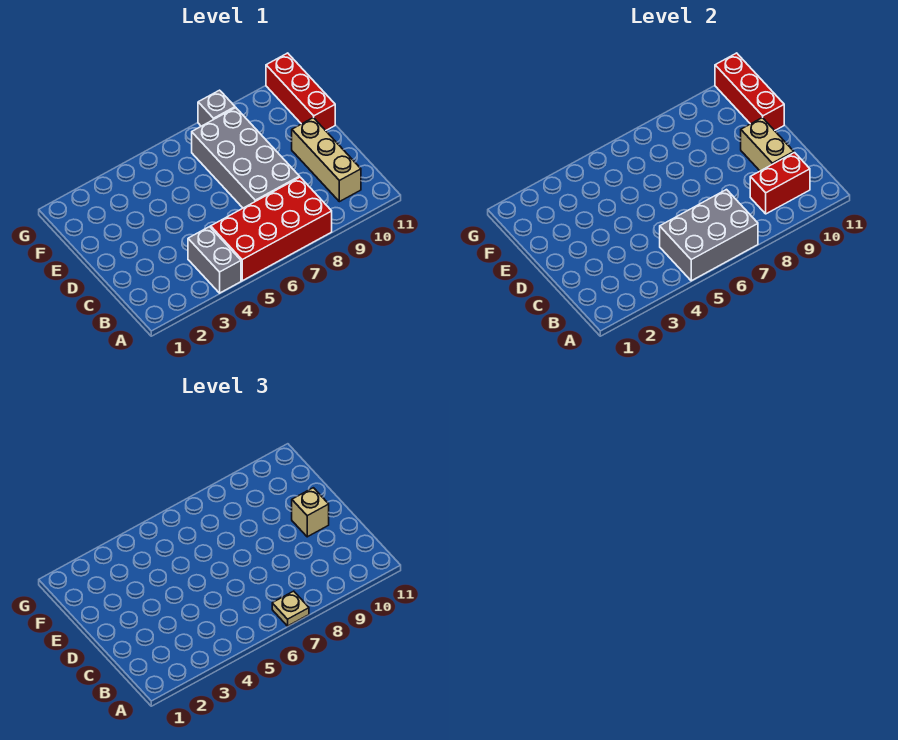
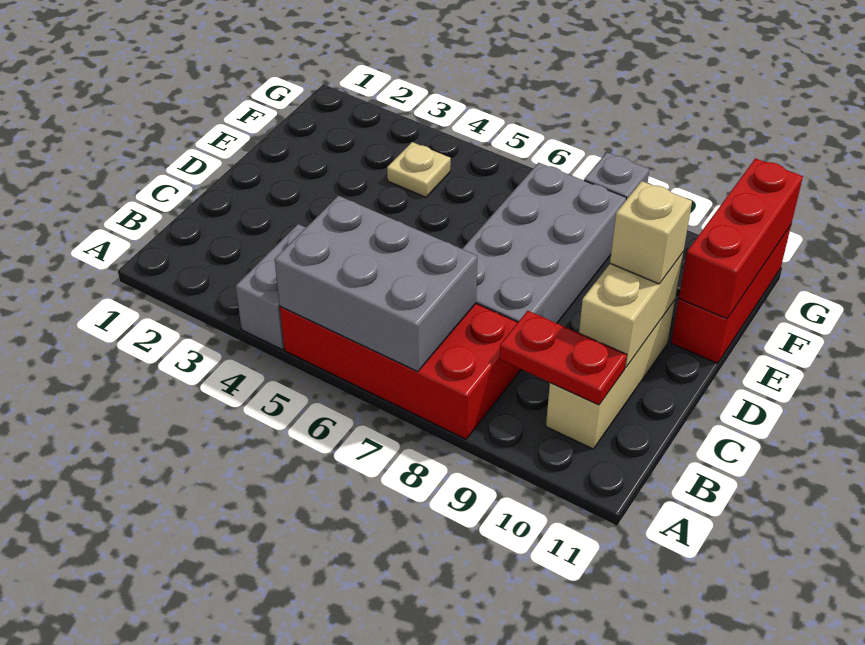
tan 1x1 plate [272,591,309,626] -> tan 1x1 plate moved to [387,142,451,197]
red 1x2 brick [750,153,810,214] -> red 1x2 plate [500,311,627,405]

